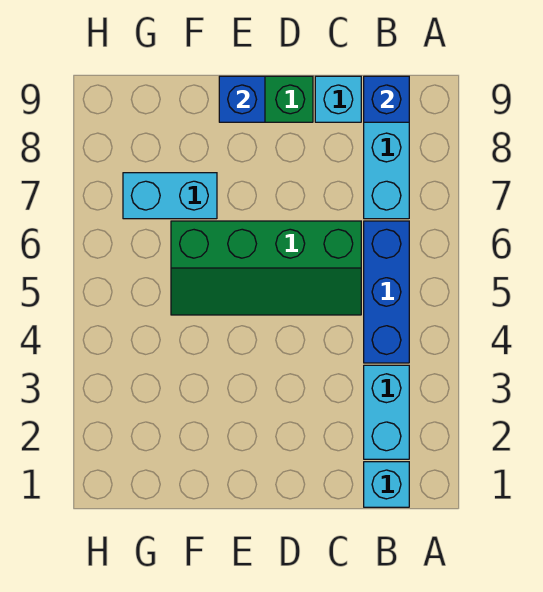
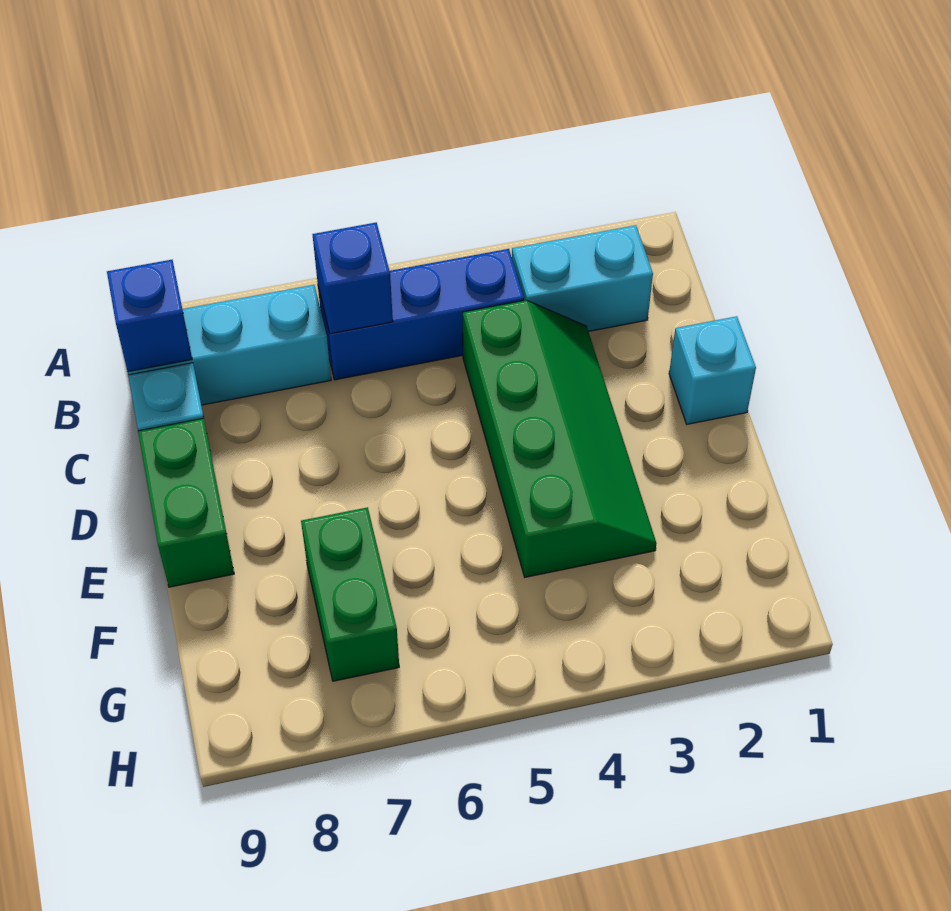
cyan 1x1 brick [364,462,409,507] -> cyan 1x1 brick moved to [669,316,756,424]
green 2x4 slope [171,221,361,315] -> green 2x4 slope moved to [463,300,657,577]
blue 1x1 brick [219,76,265,122] -> blue 1x1 brick moved to [312,223,393,334]
cyan 1x2 brick [123,173,217,219] -> green 1x2 brick [301,507,399,681]

